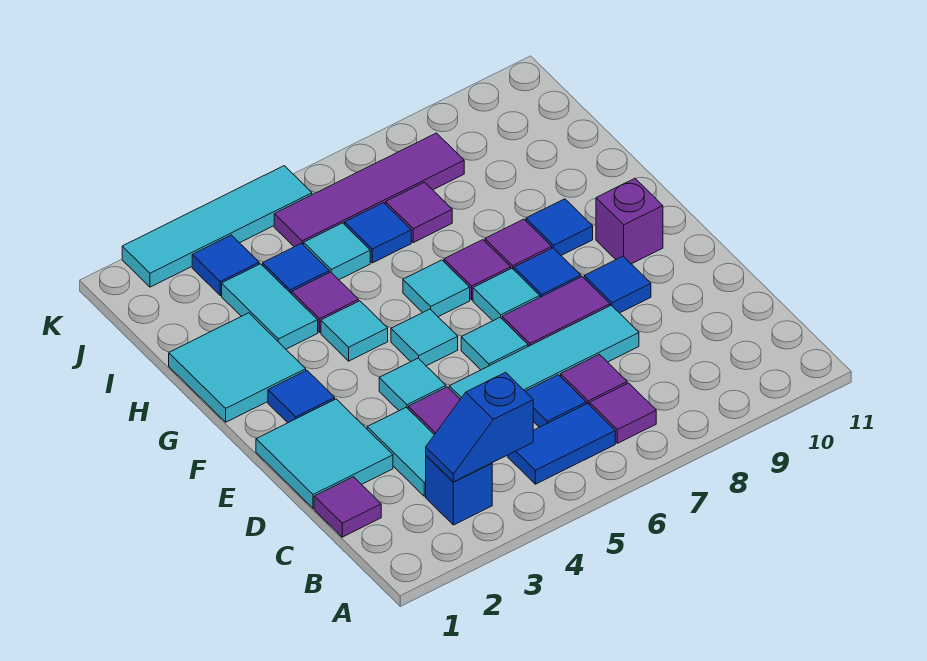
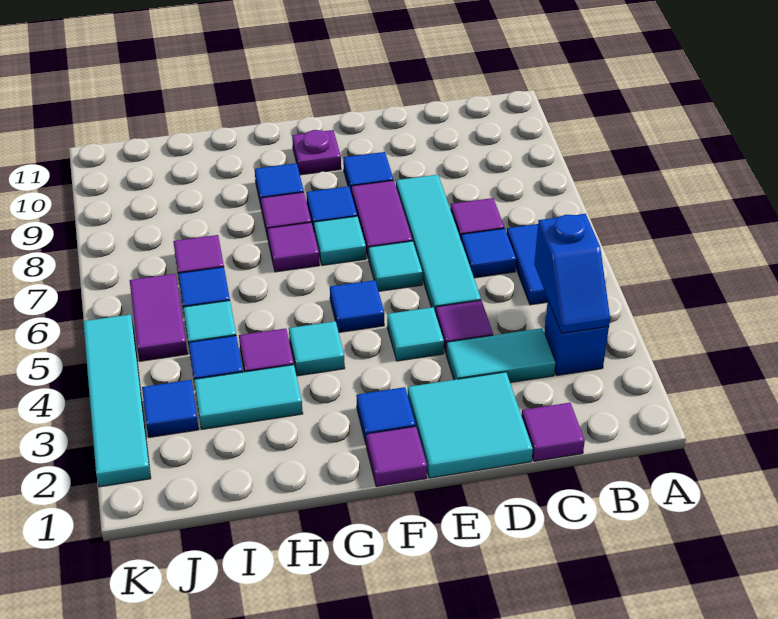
purple 1x1 tile [590,383,656,443] -> purple 1x1 tile moved to [366,426,427,487]
cyan 1x1 tile [391,309,458,366] -> blue 1x1 tile [330,280,384,332]
purple 1x1 brick [596,179,663,264] -> purple 1x1 plate [292,130,341,175]
cyan 2x2 tile [169,313,306,422] -> none
cyan 1x1 tile [403,260,470,317] -> none
purple 1x4 tile [274,133,464,247] -> purple 1x2 tile [130,274,187,361]

